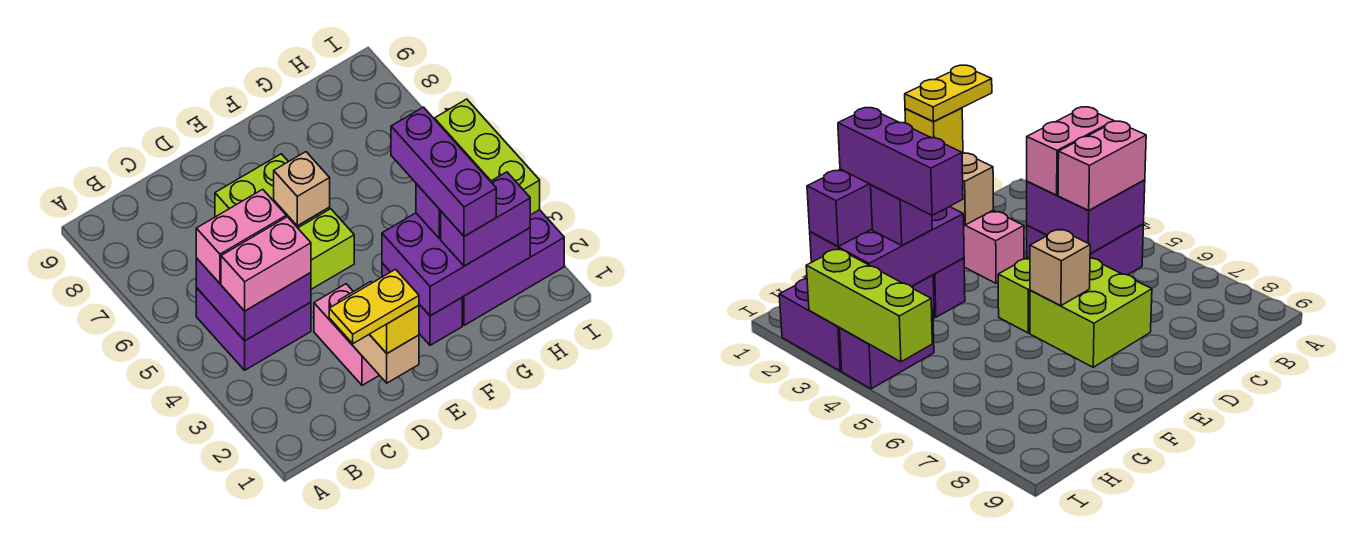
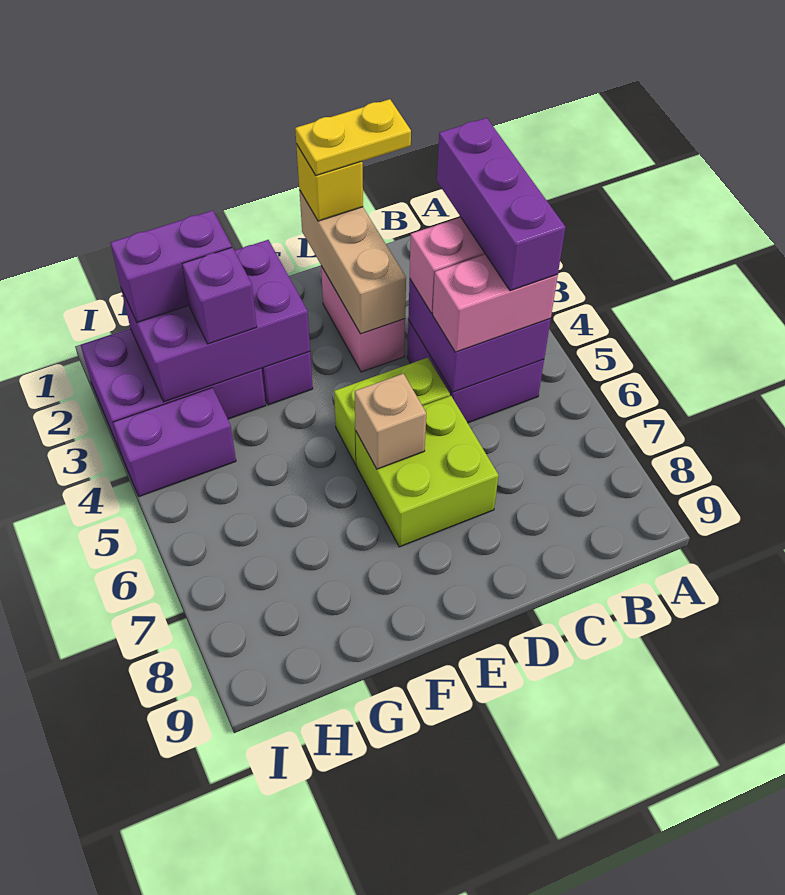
tan 1x2 brick [339,282,419,383] -> tan 1x3 brick [299,190,406,334]
purple 1x3 brick [391,107,496,236] -> purple 1x3 brick moved to [437,118,565,291]
lime 1x3 brick [434,99,540,215] -> none

